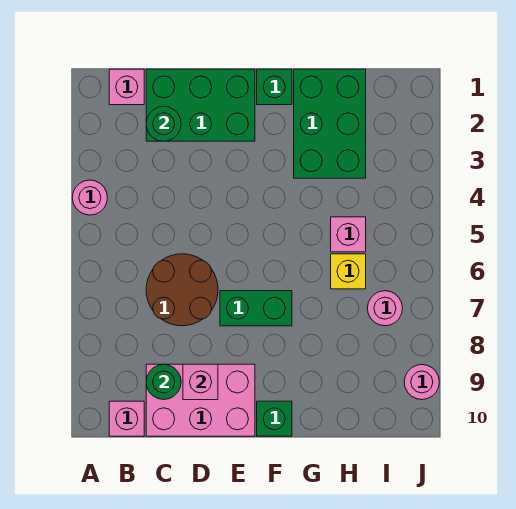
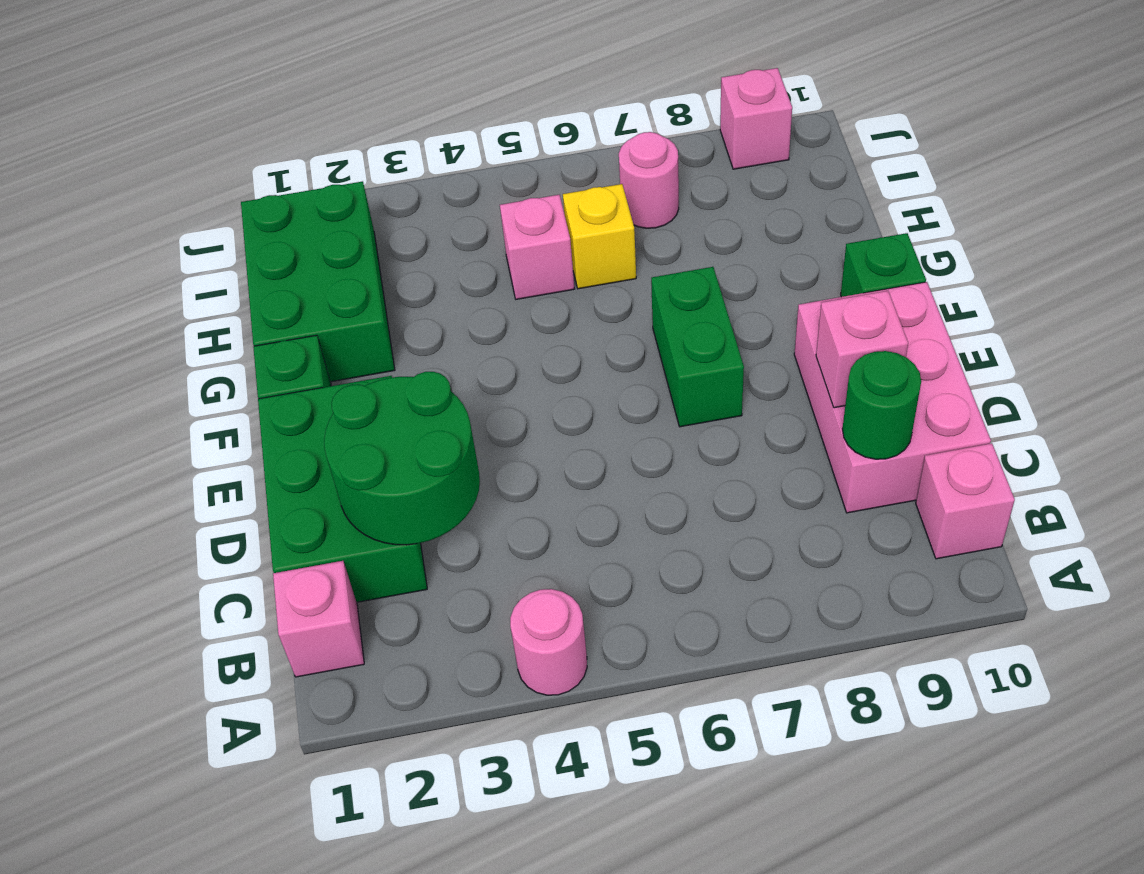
green 1x1 round brick [146,106,181,141] -> green 2x2 round brick [324,372,480,545]
brown 2x2 round brick [146,254,218,326] -> none
green 2x3 brick [294,69,366,178] -> green 2x3 brick turned to [241,181,395,382]
pink 1x1 round brick [404,365,439,400] -> pink 1x1 brick [720,68,792,169]

